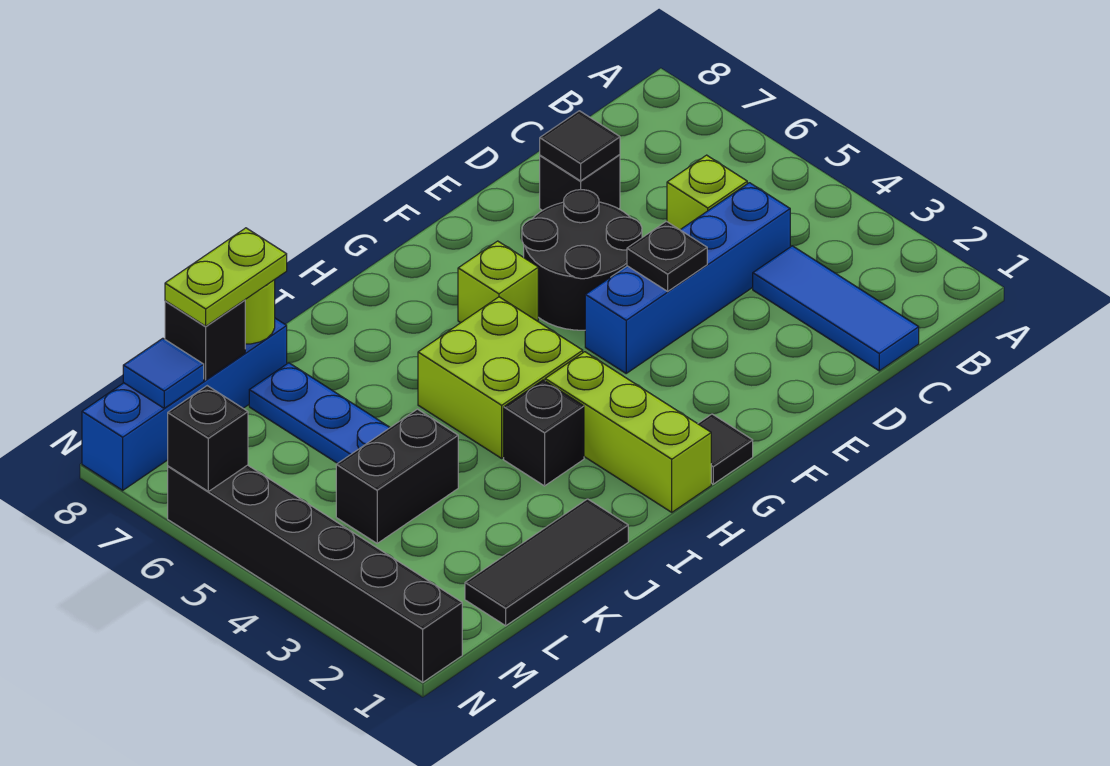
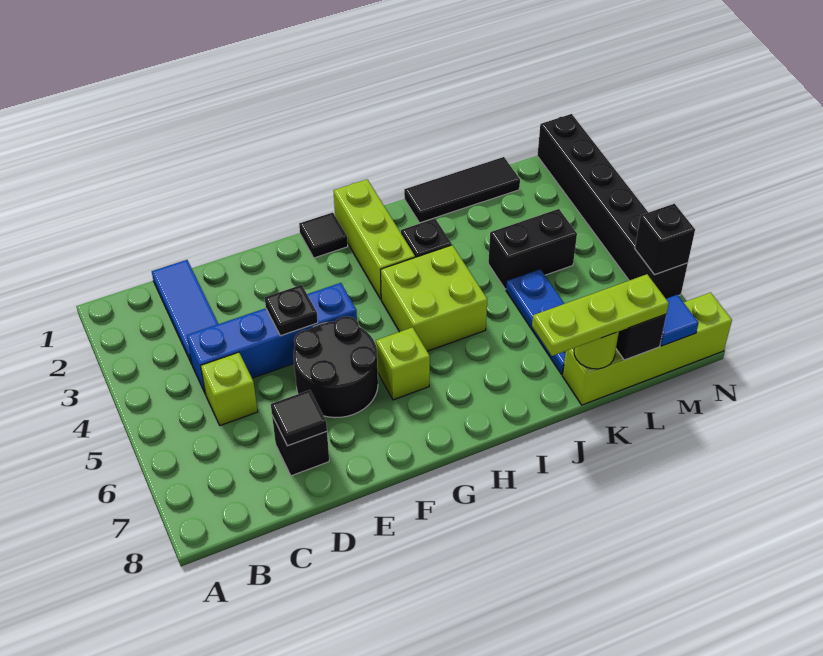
blue 1x4 brick [82,318,287,490] -> lime 1x4 brick [563,293,732,405]
lime 1x2 plate [165,228,287,326] -> lime 1x3 plate [532,274,669,356]

